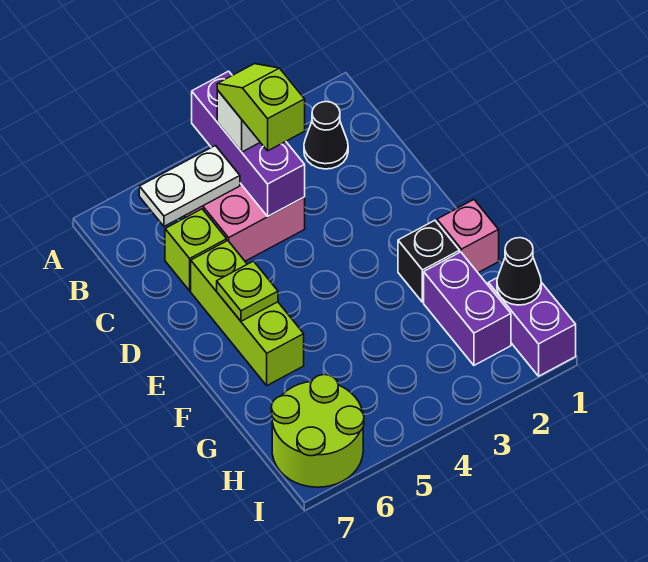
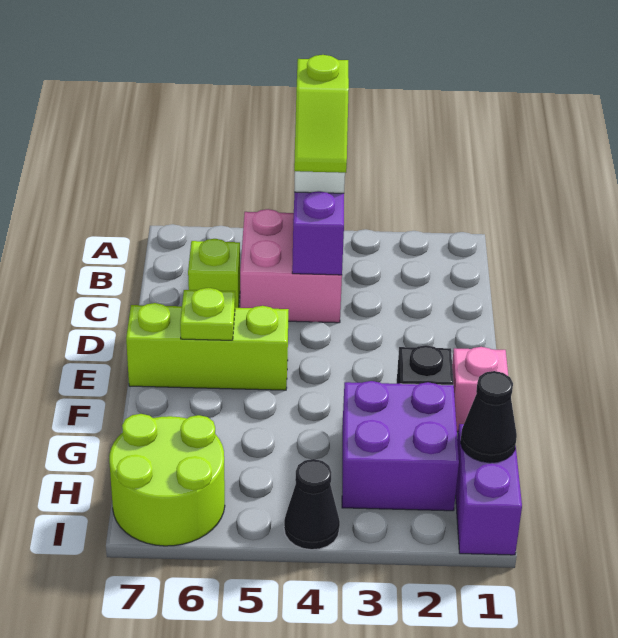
black 1x1 cone [304,102,348,169] -> black 1x1 cone moved to [284,459,340,550]
lime 1x2 slope [217,64,305,151] -> lime 1x2 slope turned to [294,55,349,173]
white 1x2 plate [139,146,240,226] -> none
lime 1x3 brick [191,241,304,385] -> lime 1x3 brick turned to [126,303,289,390]
purple 1x2 brick [424,252,511,365] -> purple 2x2 brick [342,381,459,511]

